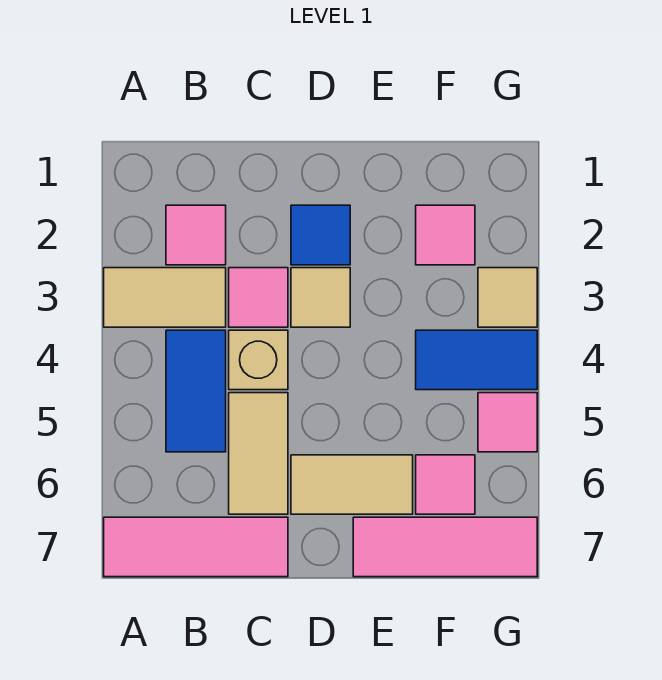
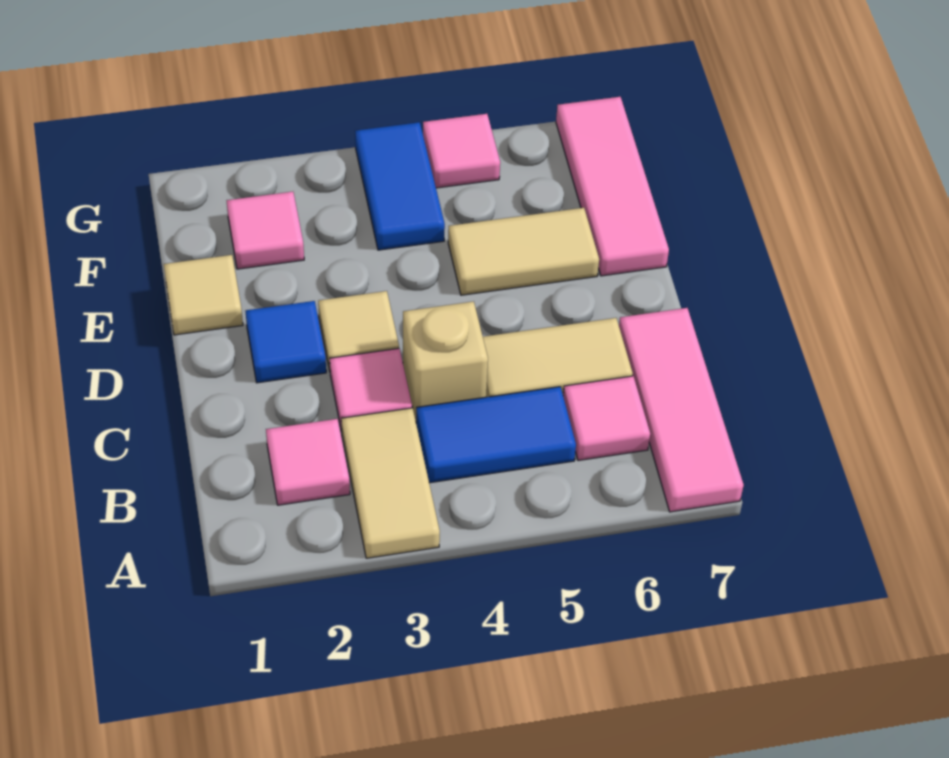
tan 1x2 tile [291,455,413,514] -> tan 1x2 tile turned to [448,208,599,295]
pink 1x1 tile [416,455,475,514] -> pink 1x1 tile moved to [563,376,650,461]
tan 1x1 tile [478,268,537,327] -> tan 1x1 tile moved to [164,255,243,335]

